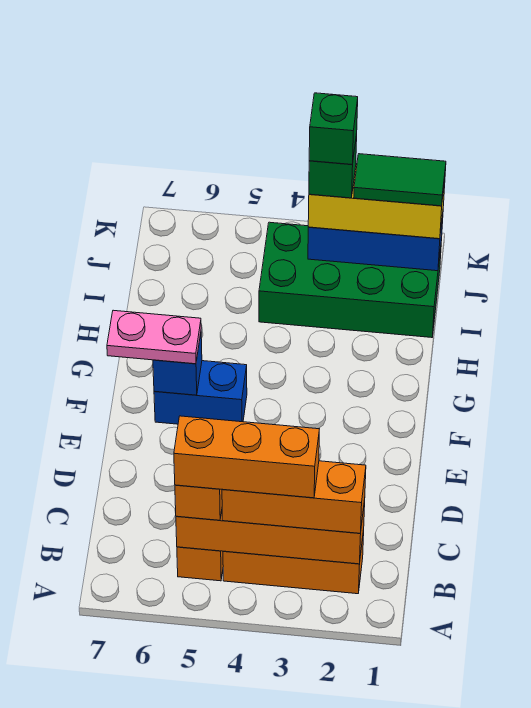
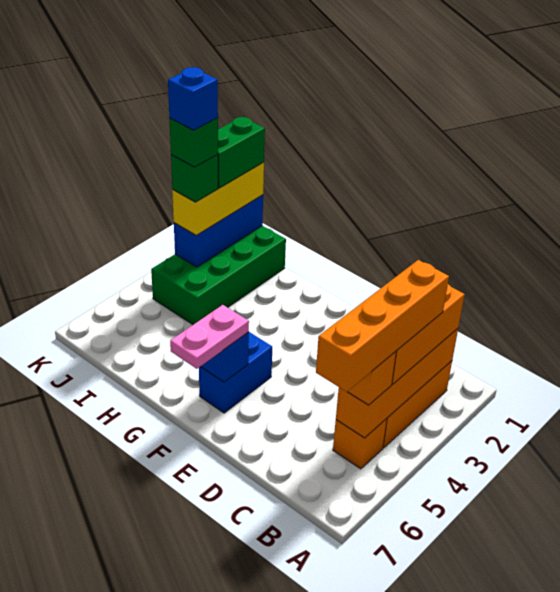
orange 1x3 brick [174,416,319,498] -> orange 1x4 brick [316,260,449,392]
green 1x2 tile [354,154,446,206] -> green 1x2 brick [218,117,265,188]
none -> blue 1x1 brick [168,67,218,130]

